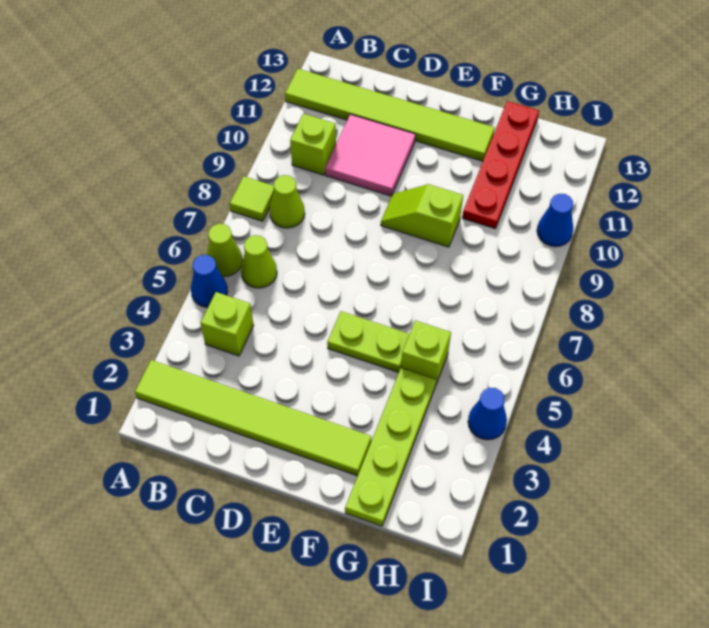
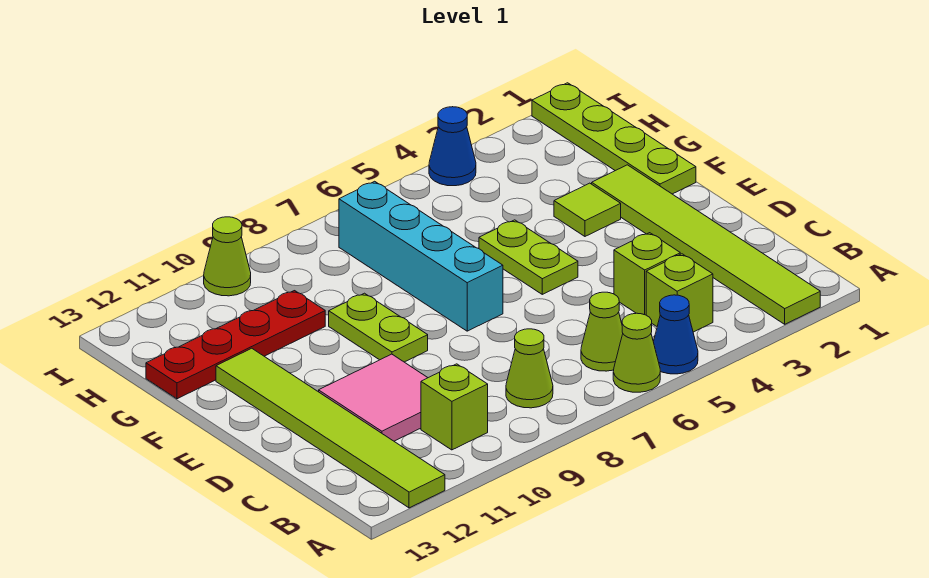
lime 1x1 tile [230,176,274,221] -> lime 1x1 tile moved to [554,183,621,236]
none -> cyan 1x4 brick [339,181,503,331]
lime 1x2 slope [381,184,463,247] -> lime 1x2 plate [329,293,428,362]
lime 1x4 plate [345,368,436,526] -> lime 1x4 plate turned to [532,83,696,194]
lime 1x1 brick [401,321,451,384] -> lime 1x1 brick moved to [614,233,680,315]
blue 1x1 cone [537,194,573,247] -> lime 1x1 cone [204,217,251,296]

